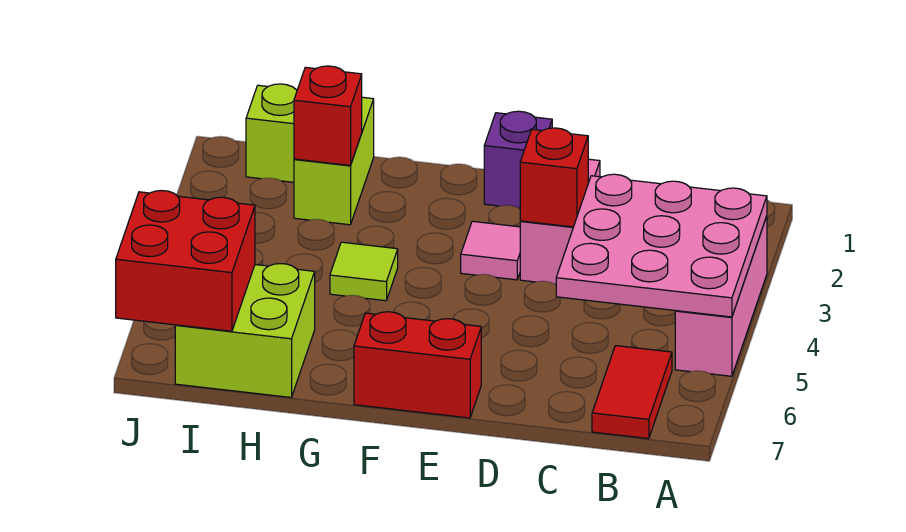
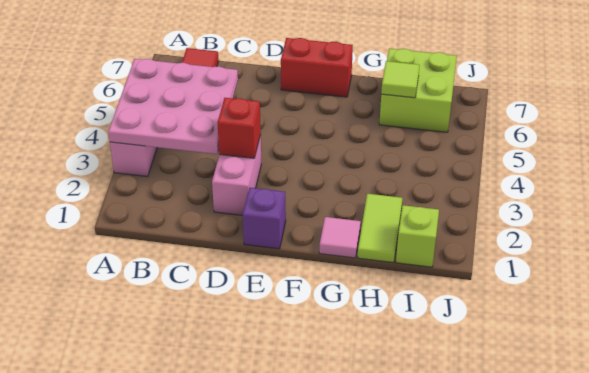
pink 1x1 tile [461,221,520,280] -> pink 1x1 tile moved to [319,217,361,258]
lime 1x1 tile [330,242,398,301] -> lime 1x1 tile moved to [381,61,420,98]
lime 1x2 brick [294,97,374,225] -> lime 1x2 tile [358,194,402,263]
red 1x1 brick [294,66,362,165] -> none
red 2x2 brick [116,191,255,331] -> none

